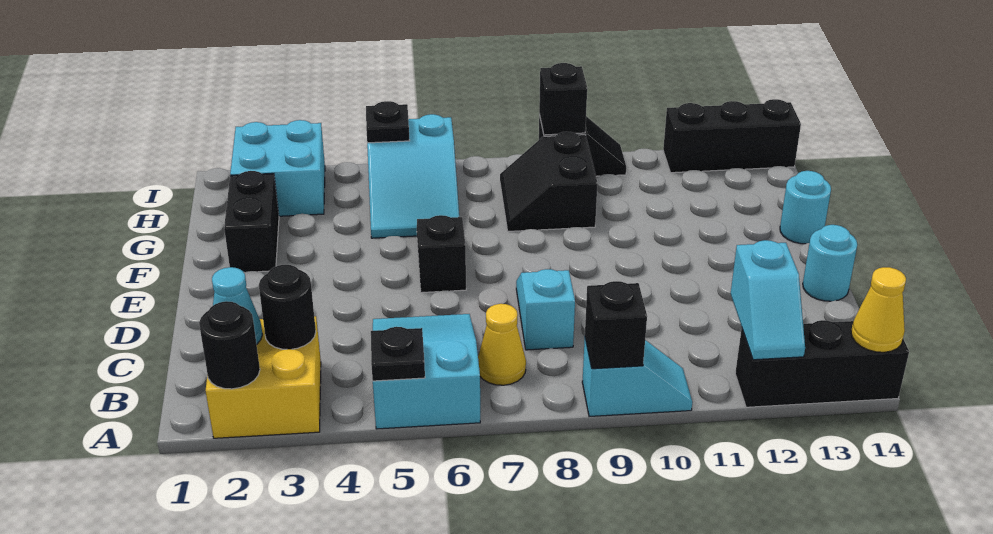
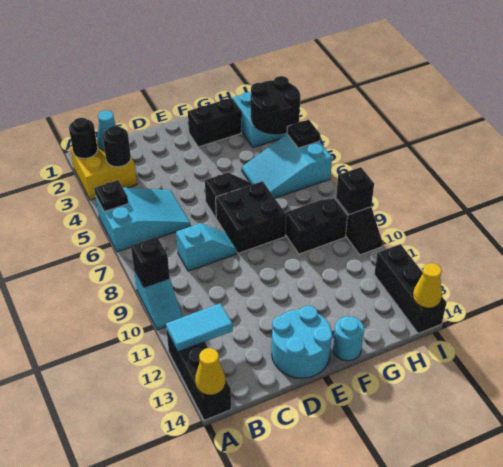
cyan 1x2 slope [731,240,805,360] -> cyan 1x2 tile [166,303,233,352]
yellow 1x1 cone [478,304,526,385] -> yellow 1x1 cone moved to [413,263,442,308]
cyan 1x1 round brick [803,225,857,301] -> cyan 2x2 round brick [272,306,332,378]
none -> black 2x2 brick [216,181,286,253]
none -> black 2x2 round brick [251,76,300,135]

